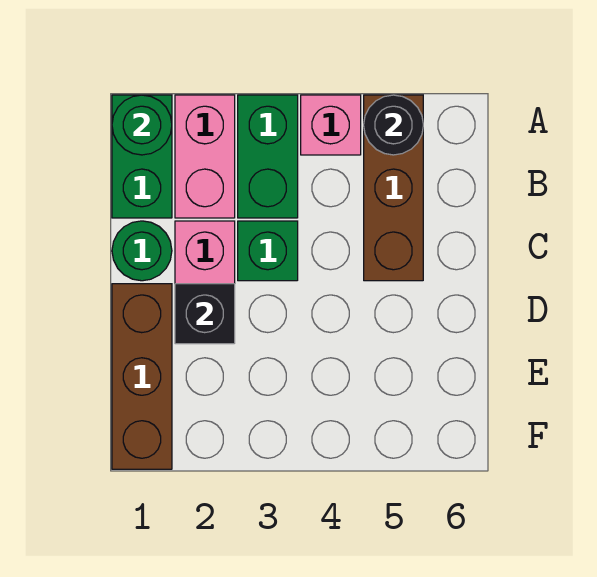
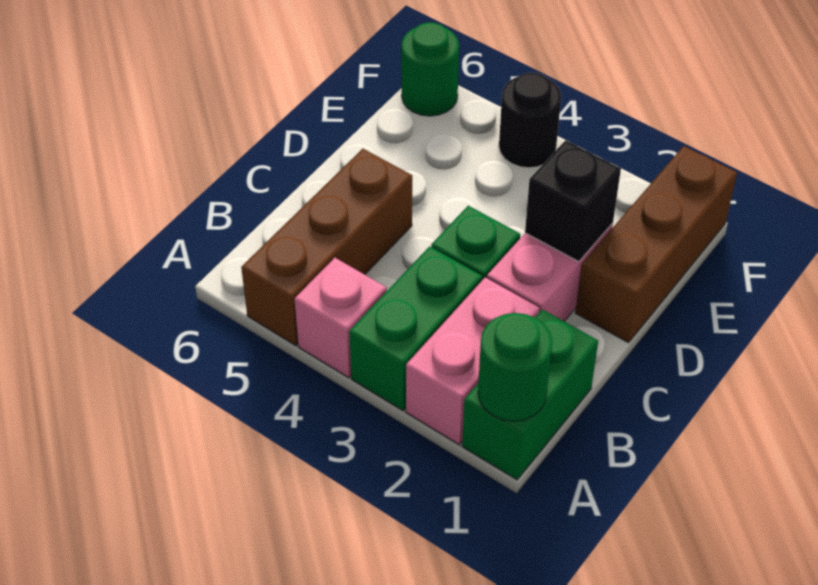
black 1x1 round brick [364,95,423,155] -> black 1x1 round brick moved to [499,73,561,168]
green 1x1 round brick [112,221,172,281] -> green 1x1 round brick moved to [401,22,459,116]

